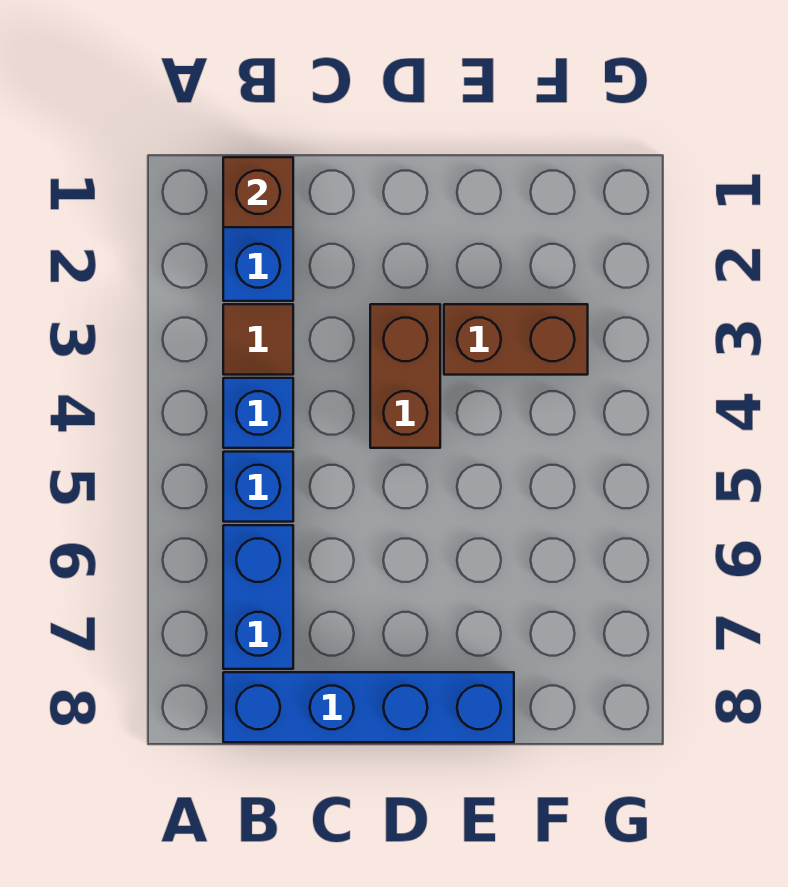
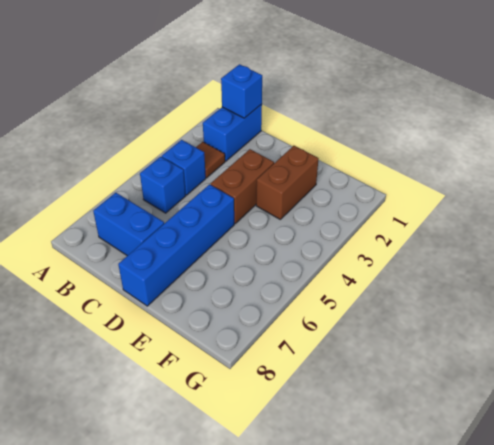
brown 1x1 brick [223,157,293,227] -> blue 1x1 brick [221,64,262,118]
blue 1x2 brick [223,525,293,669] -> blue 1x2 brick turned to [93,193,164,256]
blue 1x4 brick [223,672,514,742] -> blue 1x4 brick turned to [118,184,234,306]
brown 1x2 brick [444,304,588,375] -> brown 1x2 brick turned to [256,146,319,219]

